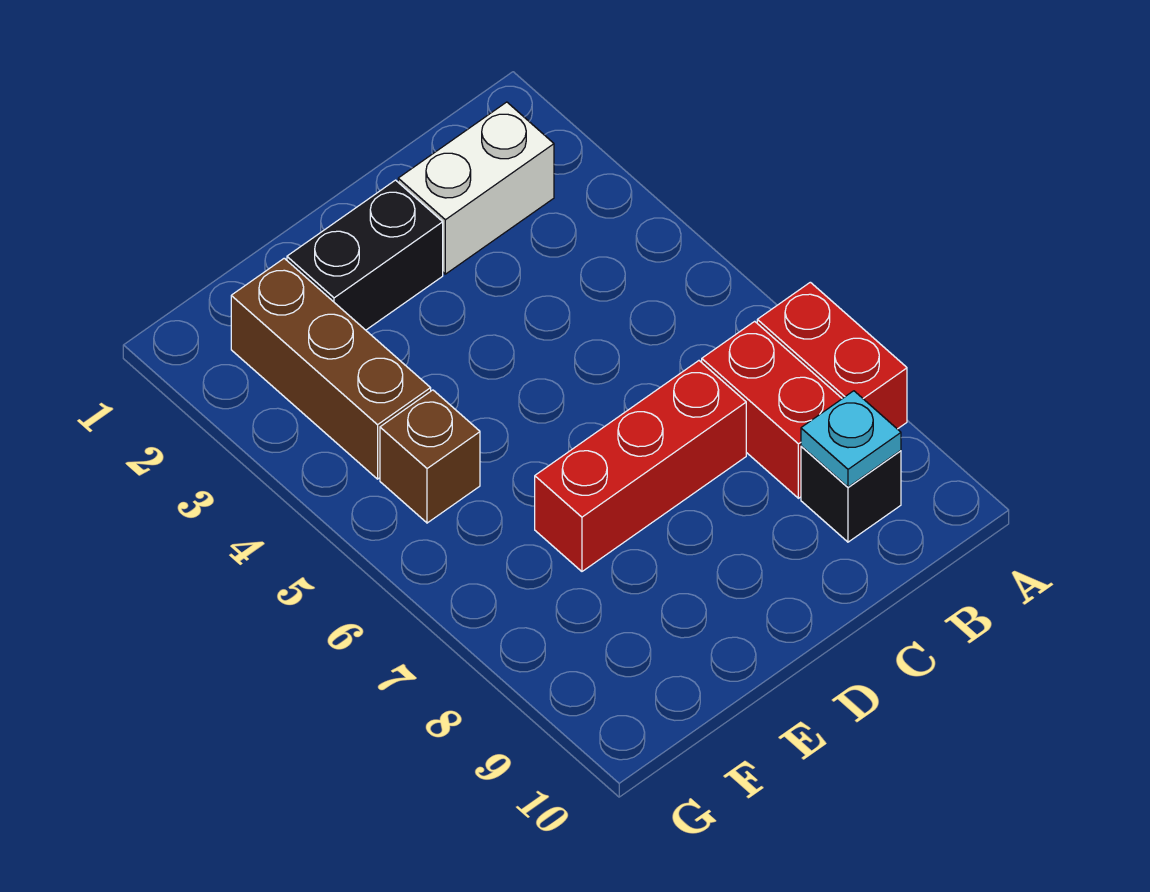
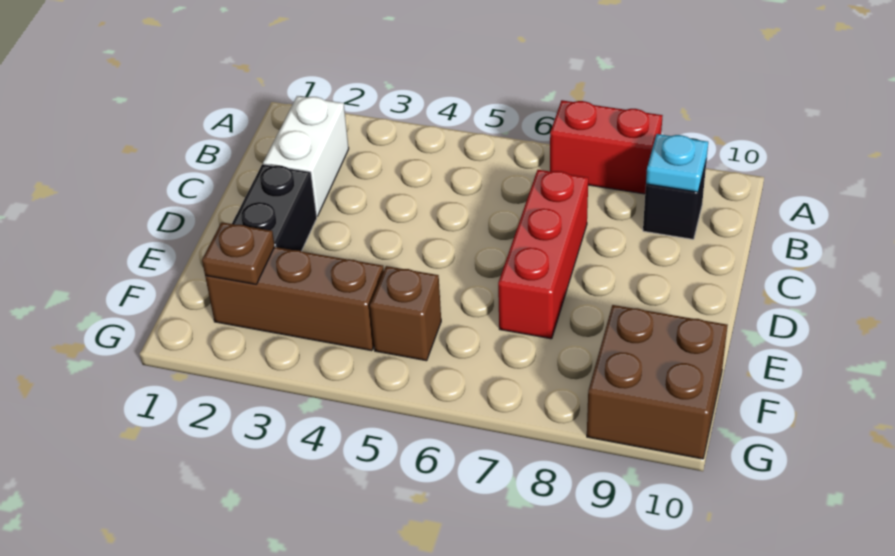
red 1x2 brick [702,321,842,498] -> none
none -> brown 1x1 plate [202,222,275,284]
none -> brown 2x2 brick [587,305,728,459]

